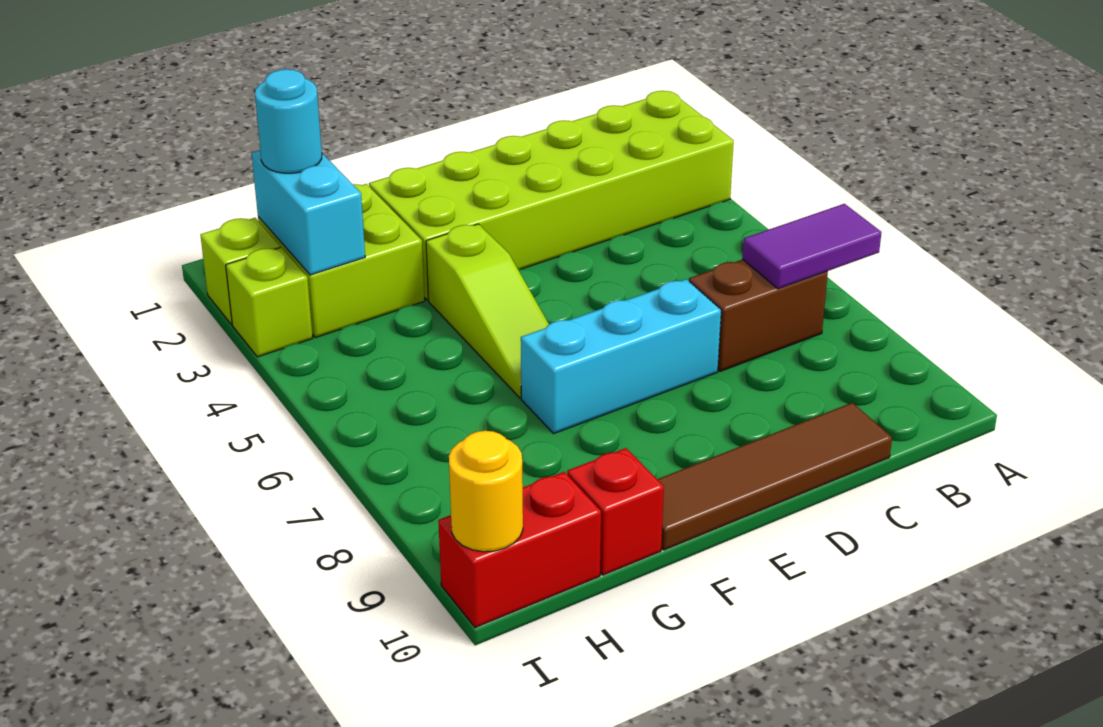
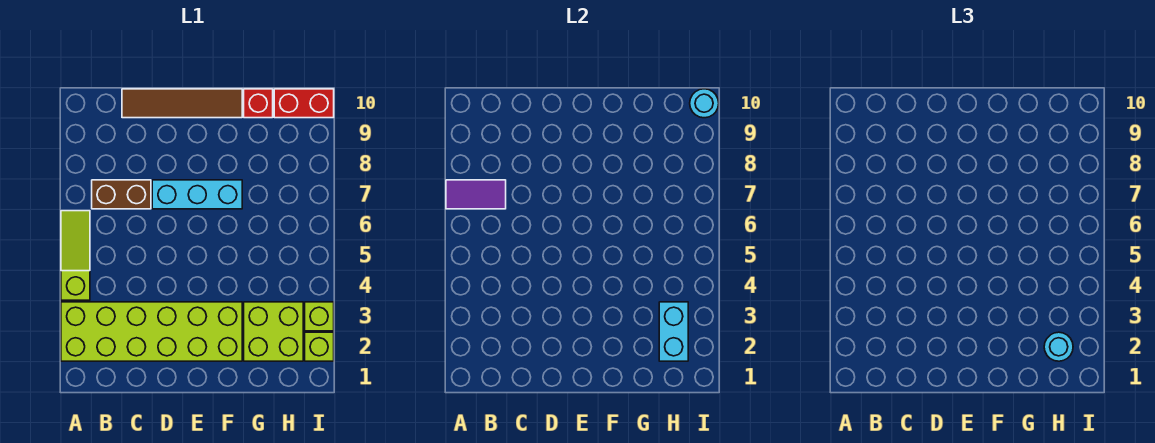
lime 1x3 slope [426,224,549,398] -> lime 1x3 slope moved to [61,211,90,300]
yellow 1x1 round brick [449,431,523,552] -> cyan 1x1 round brick [690,89,719,118]

